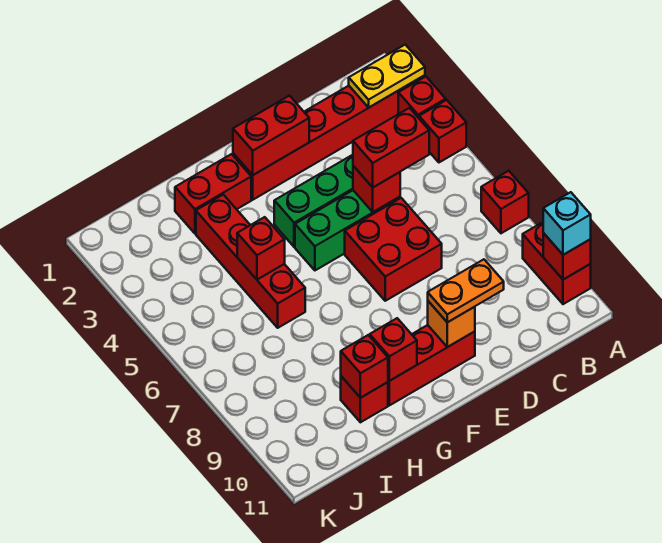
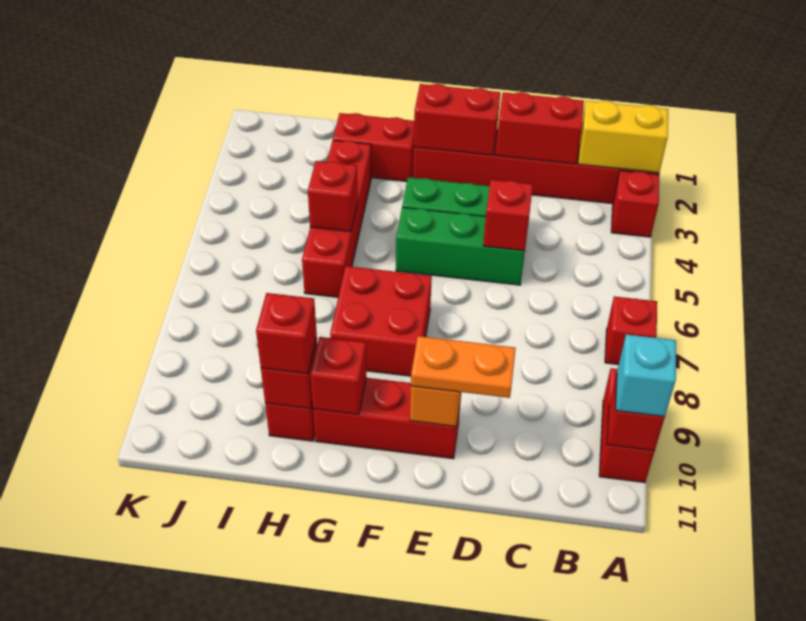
yellow 1x2 plate [349,45,425,107] -> yellow 1x2 brick [578,101,668,173]
red 1x1 brick [419,100,466,162] -> red 1x1 brick moved to [256,293,317,374]
red 1x2 brick [353,108,429,187] -> red 1x2 brick moved to [496,92,584,164]
red 2x2 brick [345,198,442,301] -> red 2x2 brick moved to [330,266,432,376]

